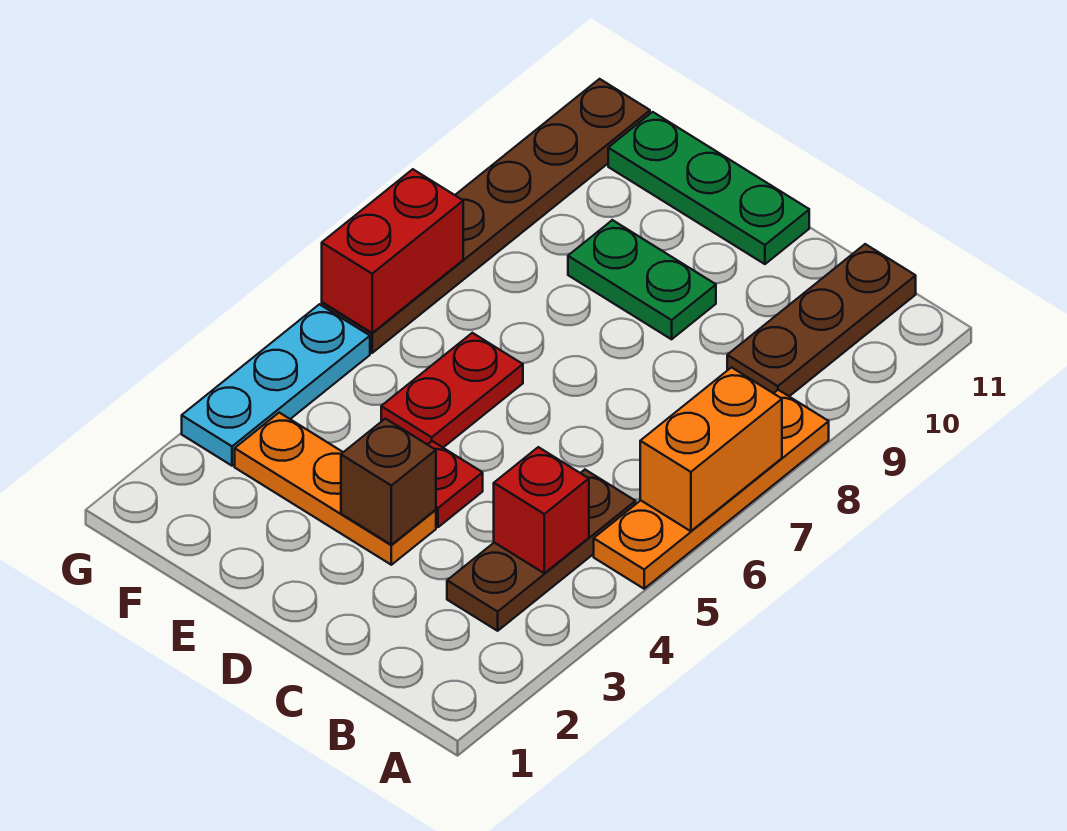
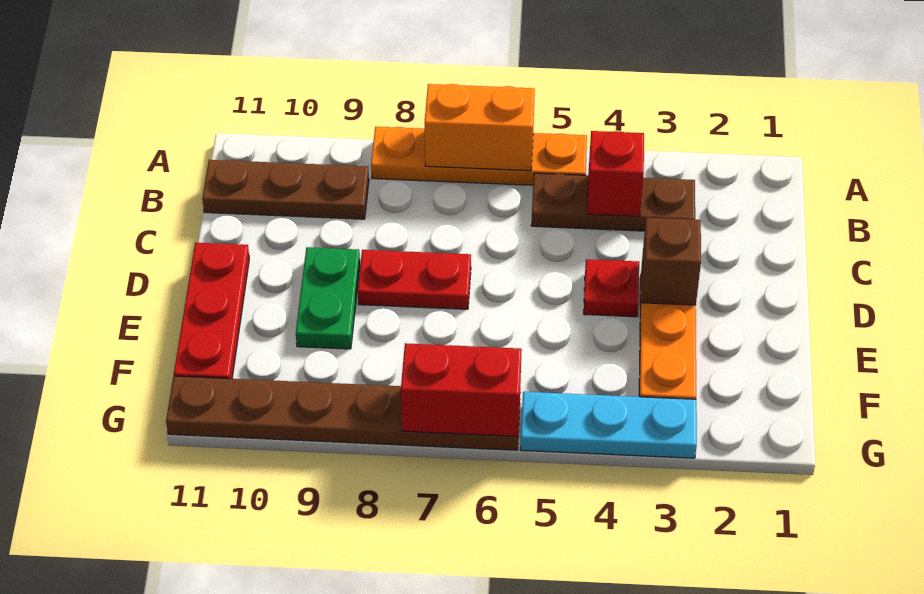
green 1x3 plate [608,112,809,264] -> red 1x3 plate [174,243,249,379]
red 1x2 plate [381,333,523,447] -> red 1x2 plate moved to [358,250,471,309]

